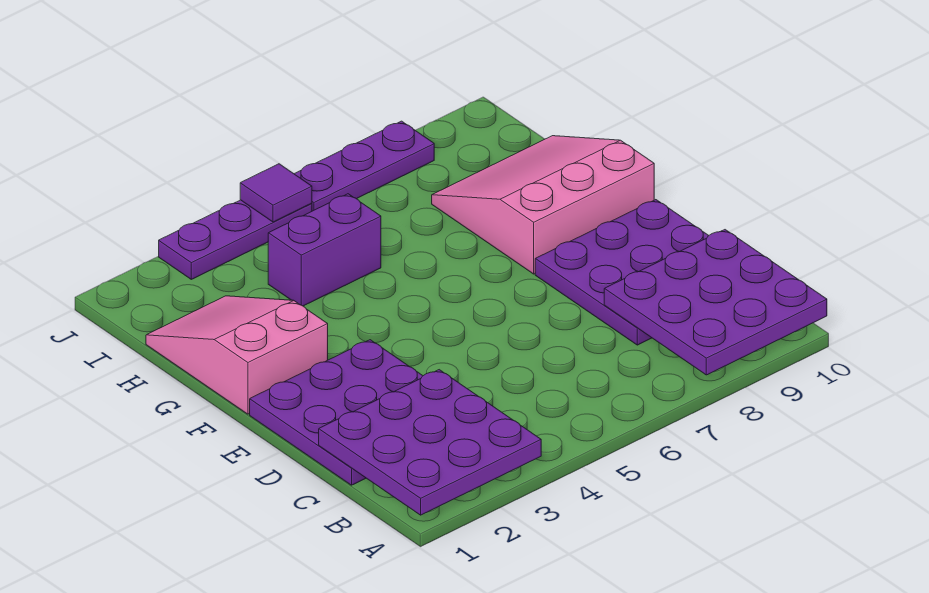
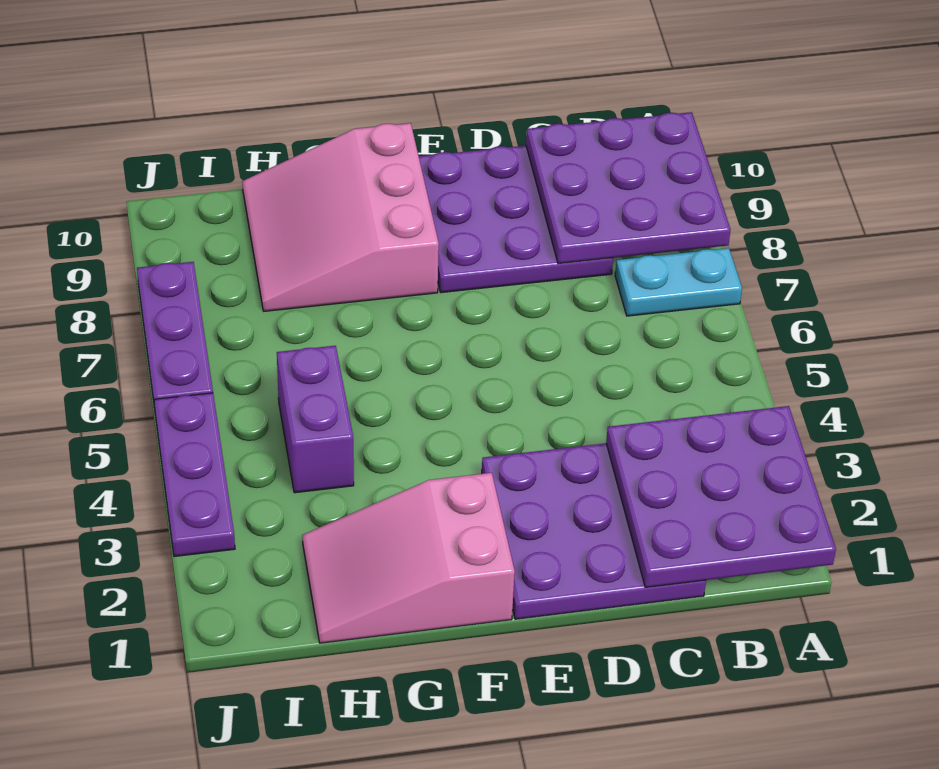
none -> cyan 1x2 plate [615,248,742,316]
purple 1x1 tile [240,164,312,222] -> none

